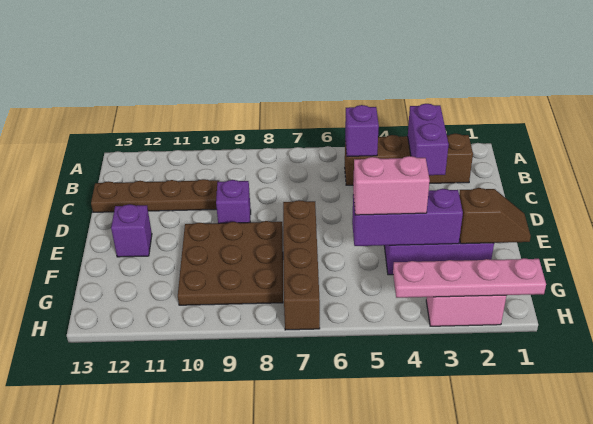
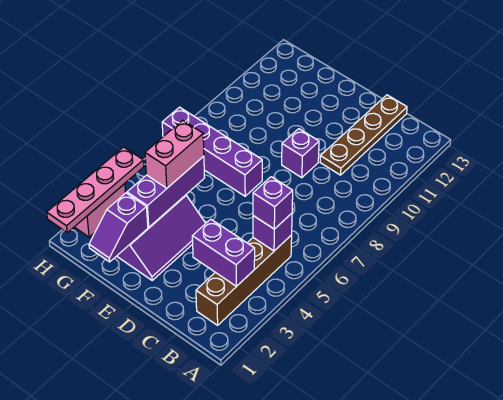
brown 1x4 brick [283,200,320,330] -> purple 1x4 brick [162,107,262,196]
brown 3x3 plate [178,221,283,305] -> none
purple 1x1 brick [111,204,152,257] -> purple 1x1 brick moved to [253,177,293,229]
brown 1x2 slope [459,188,531,244] -> purple 1x2 slope [89,193,148,262]

